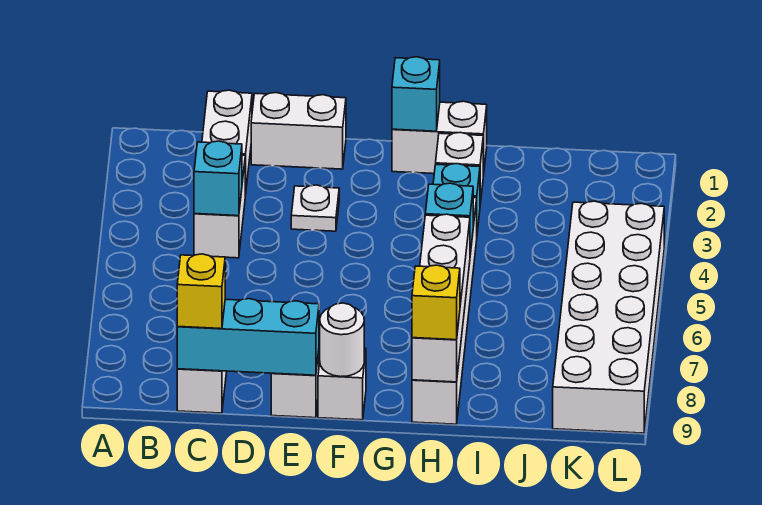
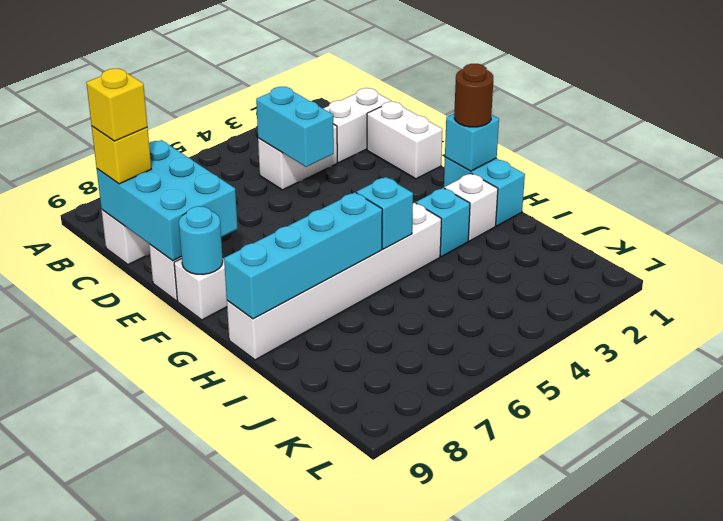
cyan 1x1 brick [194,141,242,216] -> cyan 1x2 brick [256,87,334,167]
cyan 1x3 brick [177,299,319,375] -> cyan 2x3 brick [97,140,238,261]
white 1x1 plate [291,185,339,231] -> none
white 1x1 round brick [320,303,364,377] -> cyan 1x1 round brick [179,206,223,275]
white 1x2 brick [392,101,487,176] -> cyan 1x2 brick [444,157,525,226]
none -> brown 1x1 round brick [454,64,493,127]
white 1x4 brick [412,214,470,382] -> cyan 1x4 brick [224,192,382,319]
yellow 1x1 brick [412,265,460,340] -> yellow 1x1 brick moved to [86,69,147,141]
white 2x6 brick [553,201,664,433] -> none

